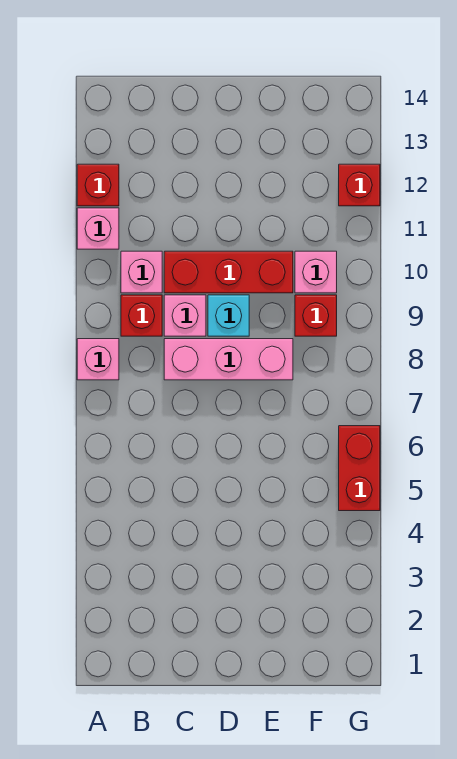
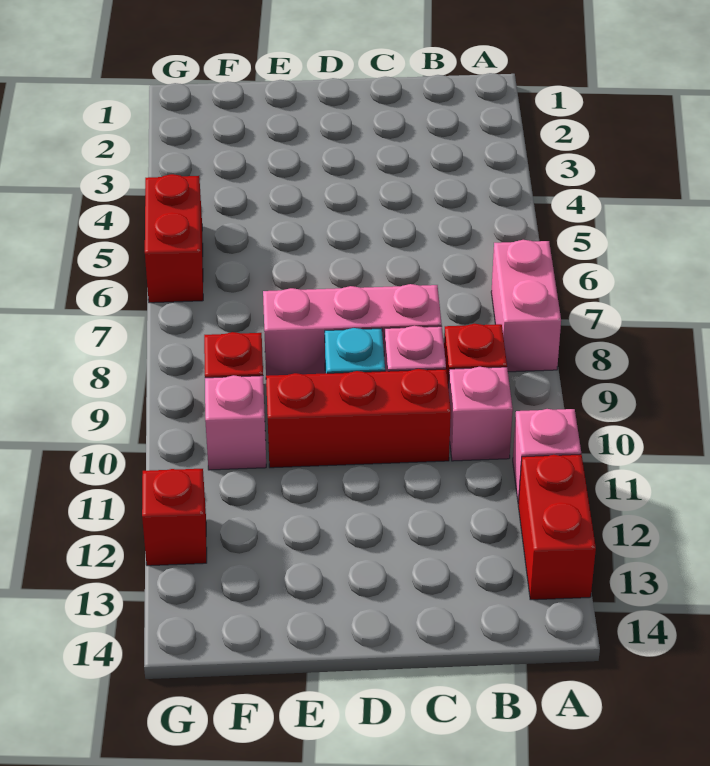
pink 1x1 brick [77,339,119,380] -> pink 1x2 brick [491,240,561,372]
red 1x1 brick [77,164,119,206] -> red 1x2 brick [518,454,596,600]

